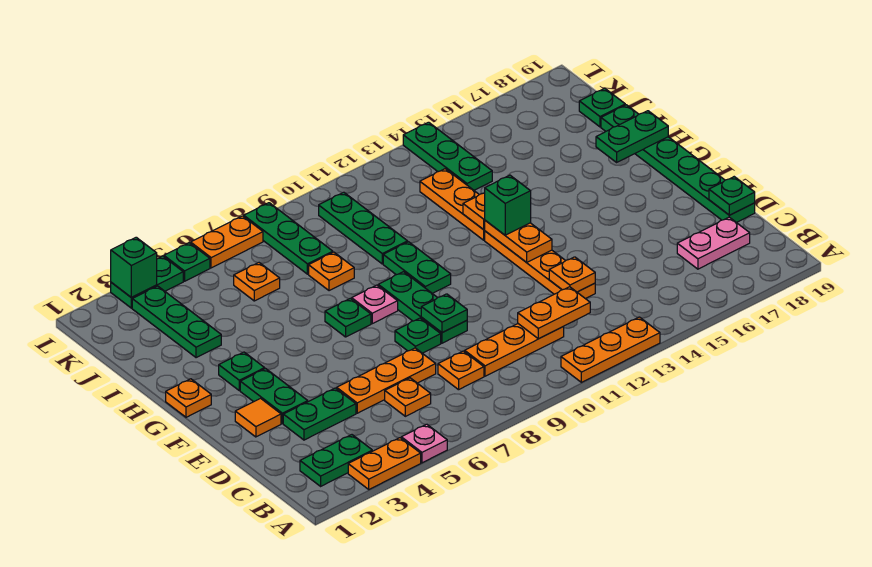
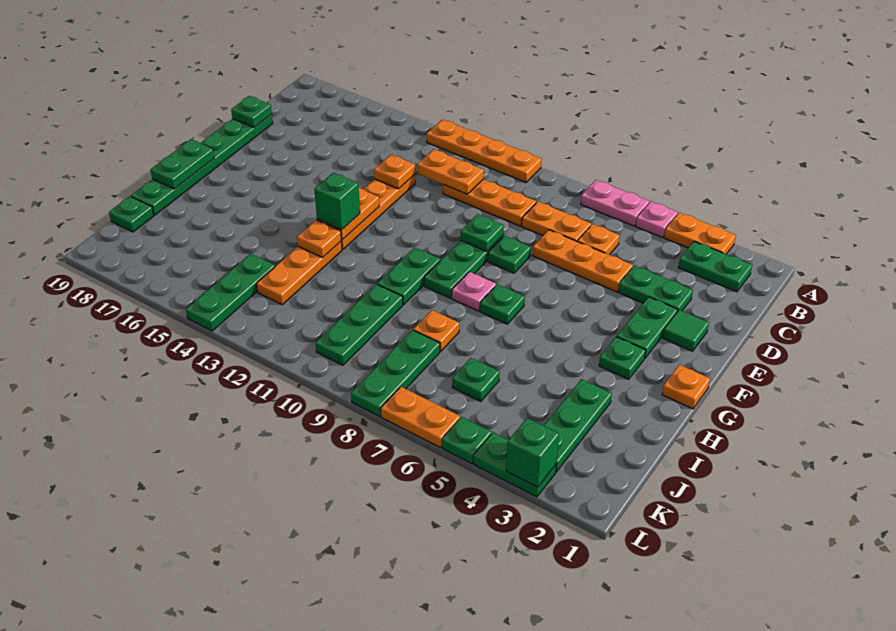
orange 1x3 plate [561,317,660,382] -> orange 1x4 plate [427,120,541,182]
orange 1x1 plate [438,351,484,390] -> orange 1x2 plate [522,202,591,241]
pink 1x2 plate [677,217,750,269] -> pink 1x2 plate moved to [581,180,649,226]
orange 1x1 tile [235,398,281,437] -> green 1x1 tile [663,310,709,351]
green 1x2 plate [596,111,668,162] -> green 1x2 plate turned to [151,139,214,189]
orange 1x1 plate [234,263,280,301] -> green 1x1 plate [452,358,500,401]

